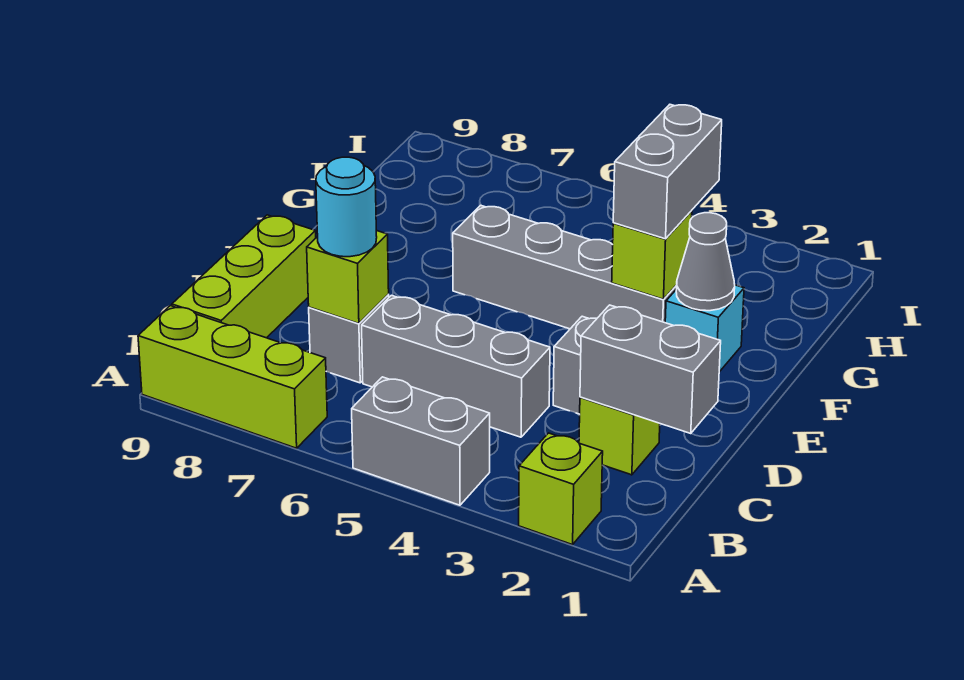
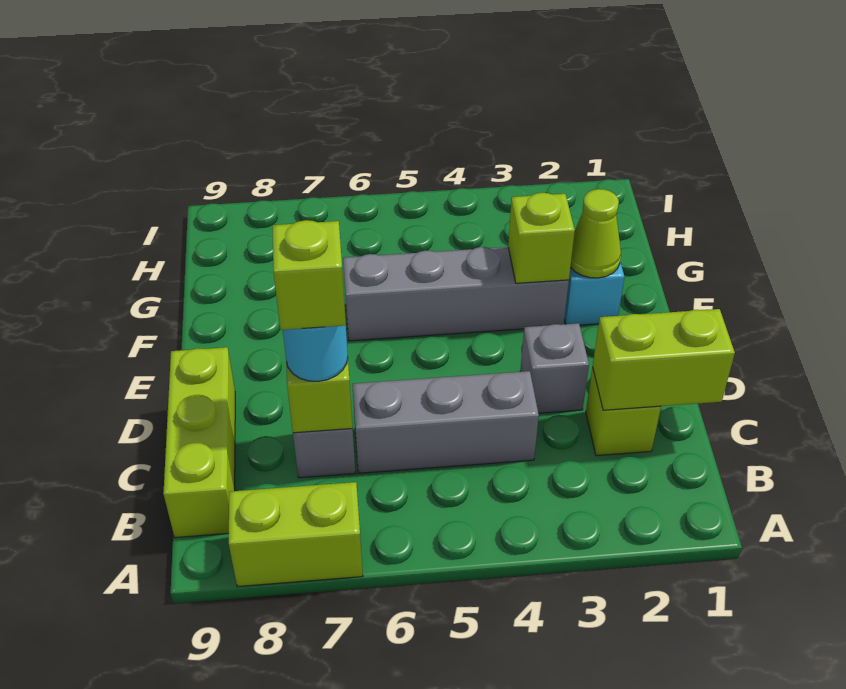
lime 1x1 brick [519,433,603,545] -> lime 1x1 brick moved to [272,220,346,330]
grey 1x2 brick [352,377,490,505] -> none
lime 1x3 brick [138,306,327,448] -> lime 1x2 brick [229,482,363,587]
grey 1x2 brick [580,305,721,433] -> lime 1x2 brick [593,309,735,410]
grey 1x1 cone [676,213,735,311] -> lime 1x1 cone [571,189,621,278]
grey 1x2 brick [613,105,722,239] -> none

